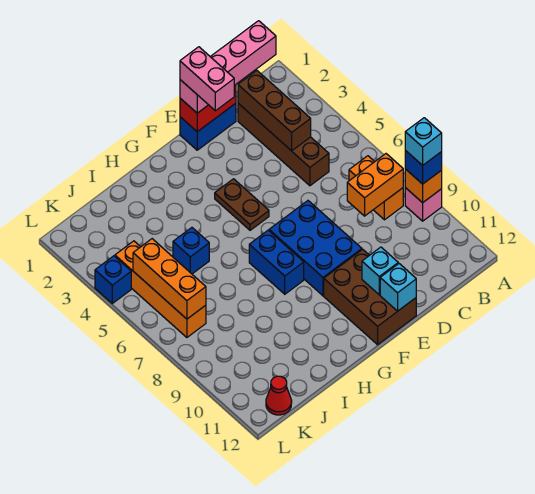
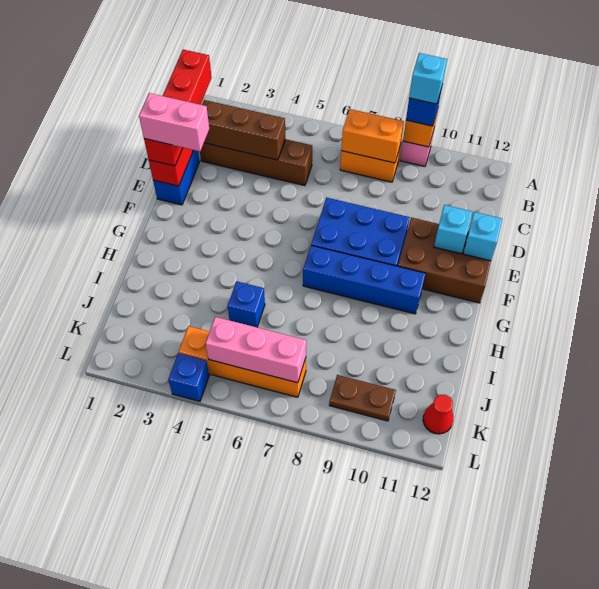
pink 1x4 brick [180,21,276,113] -> red 1x4 brick [144,50,212,166]
orange 1x2 brick [347,154,403,216] -> orange 1x2 brick turned to [341,109,404,163]
brown 1x2 plate [215,179,269,230] -> brown 1x2 plate moved to [329,375,396,421]
blue 1x2 brick [249,230,304,294] -> blue 1x4 brick [303,245,426,314]
orange 1x3 brick [133,239,206,319] -> pink 1x3 brick [205,317,306,383]

